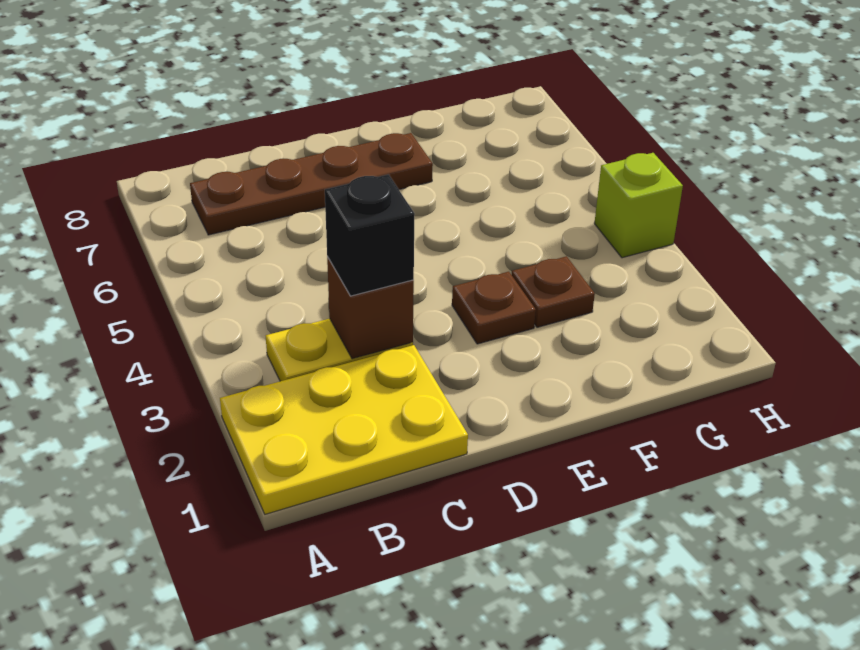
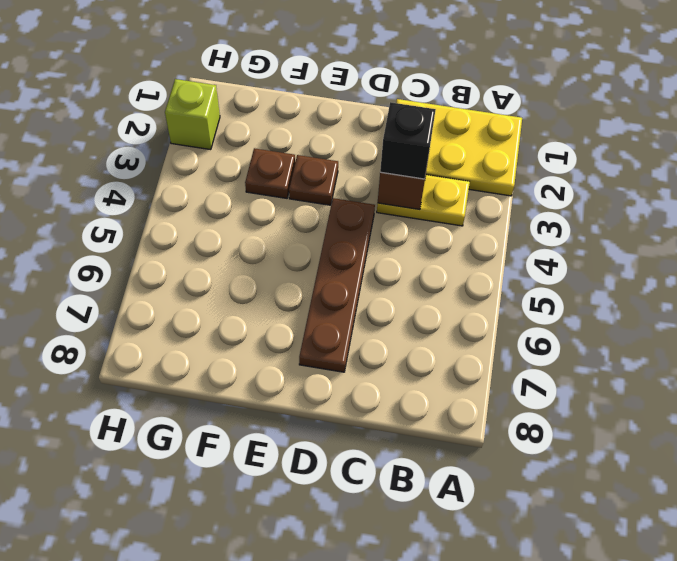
brown 1x4 plate [190,133,433,235] -> brown 1x4 plate turned to [299,198,375,372]
lime 1x1 brick [594,153,683,258] -> lime 1x1 brick moved to [165,79,220,150]

